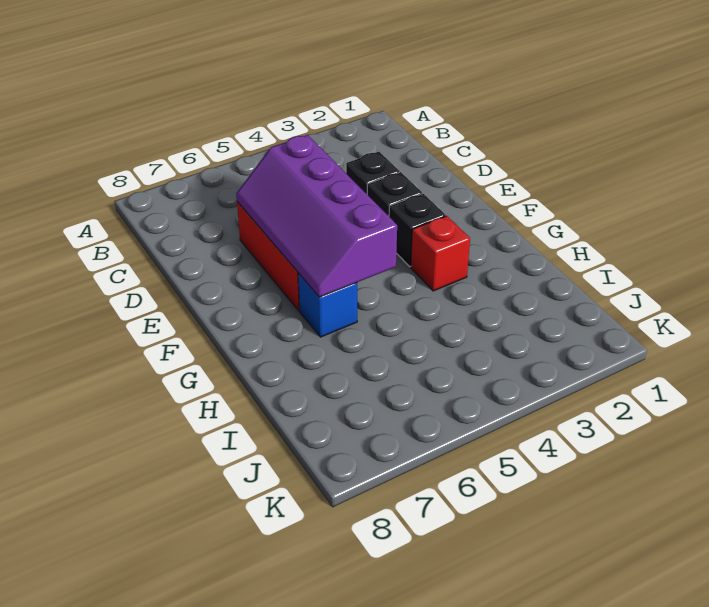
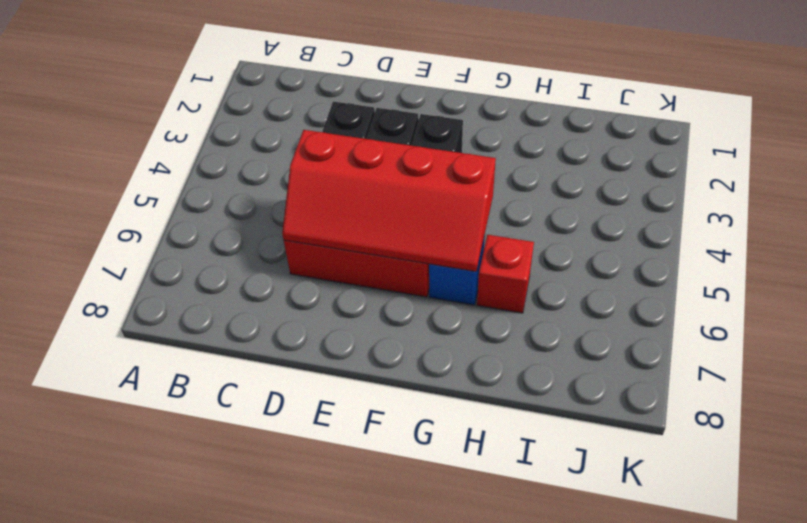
purple 2x4 slope [236,135,397,297] -> red 2x4 slope [282,130,496,272]
red 1x1 brick [411,216,470,291] -> red 1x1 brick moved to [477,235,534,313]

